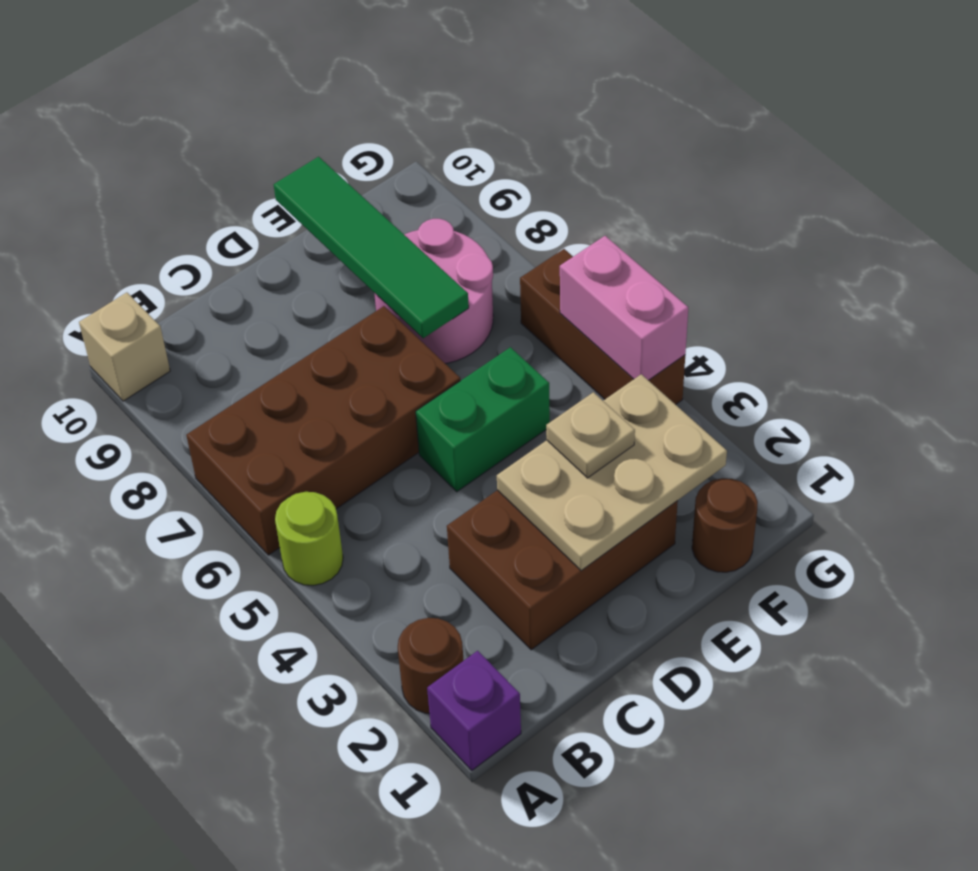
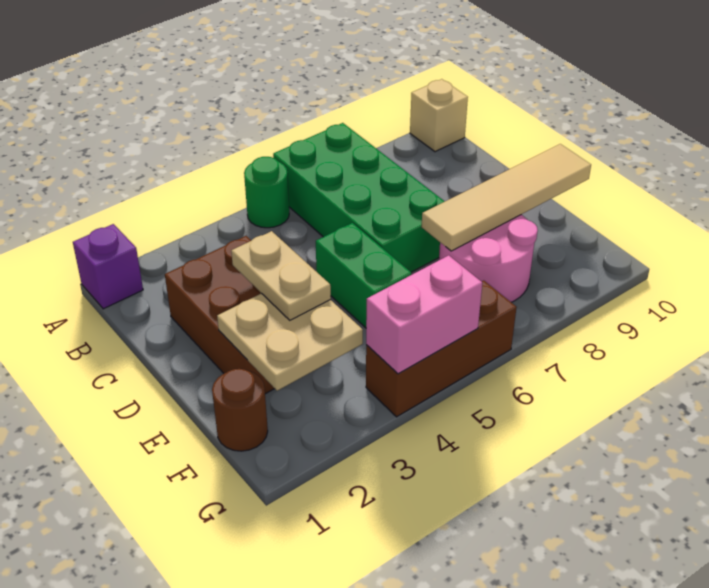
brown 1x1 round brick [398,618,464,714] -> none
lime 1x1 round brick [275,492,343,586] -> green 1x1 round brick [244,157,289,228]
brown 2x4 brick [186,306,460,555] -> green 2x4 brick [273,123,445,272]
tan 2x3 plate [497,374,727,571] -> tan 2x2 plate [217,293,363,391]
tan 1x1 plate [546,392,635,478] -> tan 1x2 plate [231,231,331,320]
green 1x4 tile [274,157,469,338] -> tan 1x4 tile [422,144,591,251]

